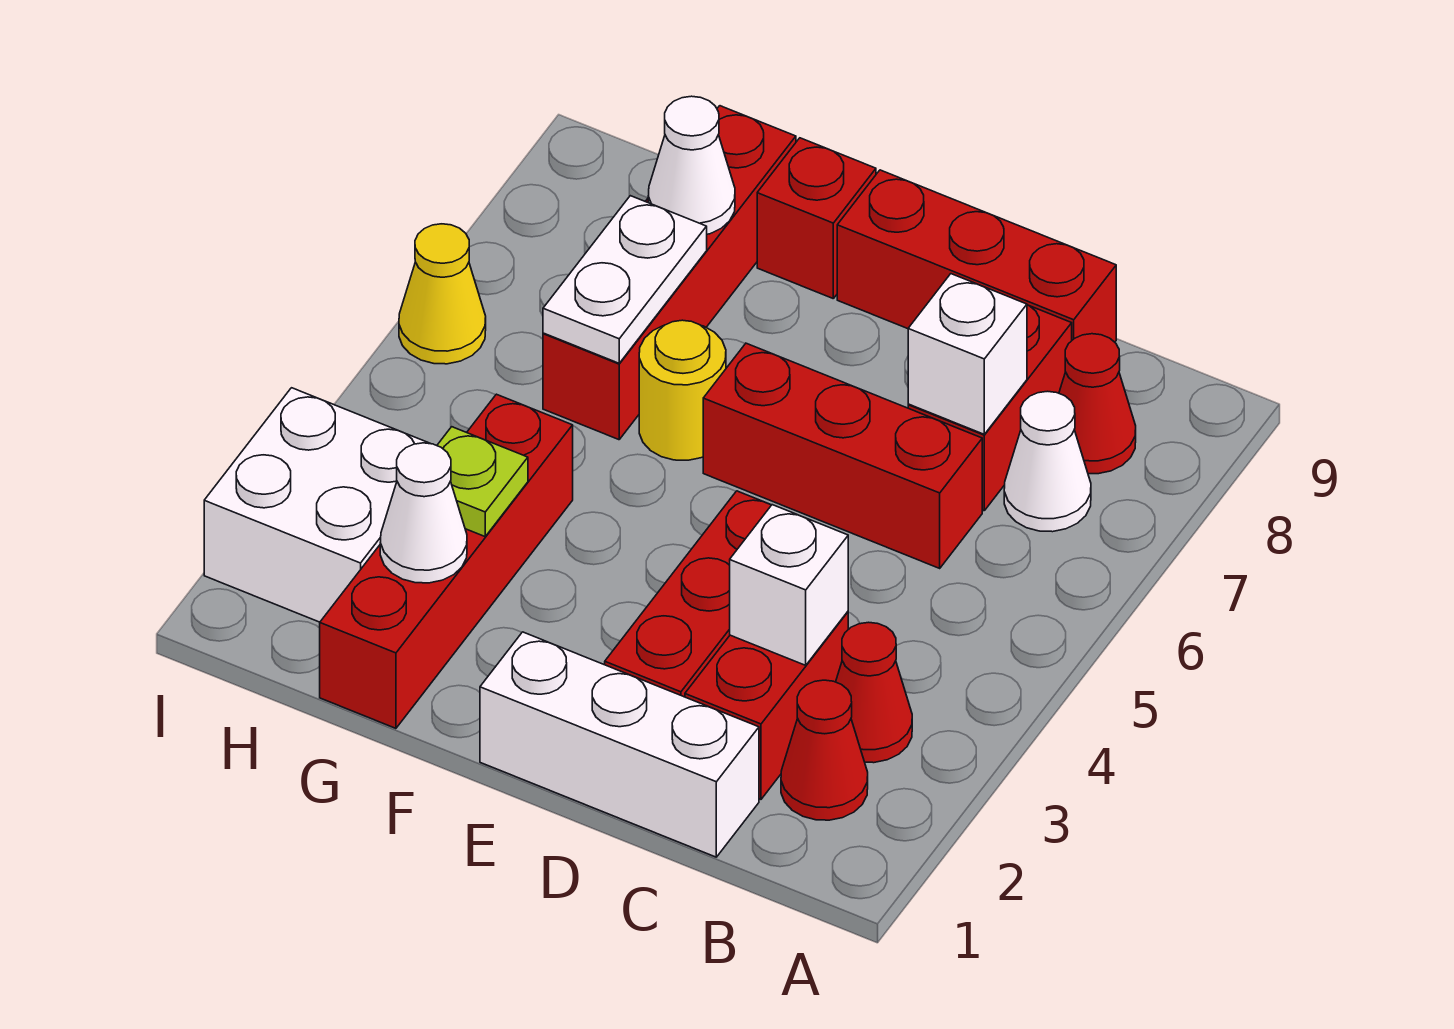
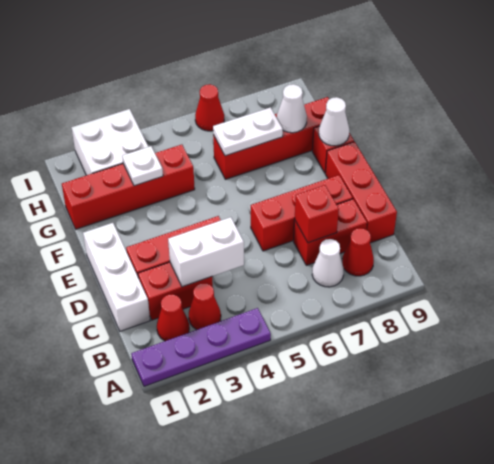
none -> purple 1x4 plate [131,308,271,386]
white 1x1 brick [730,505,848,665] -> white 1x2 brick [168,217,244,287]
red 1x3 brick [703,343,982,568] -> red 1x3 brick turned to [251,175,353,251]
white 1x1 brick [908,274,1027,434] -> red 1x1 brick [295,185,339,243]
yellow 1x1 round brick [639,320,726,460] -> none
white 1x1 cone [380,443,467,583] -> white 1x1 cone moved to [319,97,349,146]
lime 1x1 plate [437,427,528,536] -> white 1x1 plate [122,146,163,186]
yellow 1x1 cone [399,224,486,364] -> red 1x1 cone [195,84,224,131]

